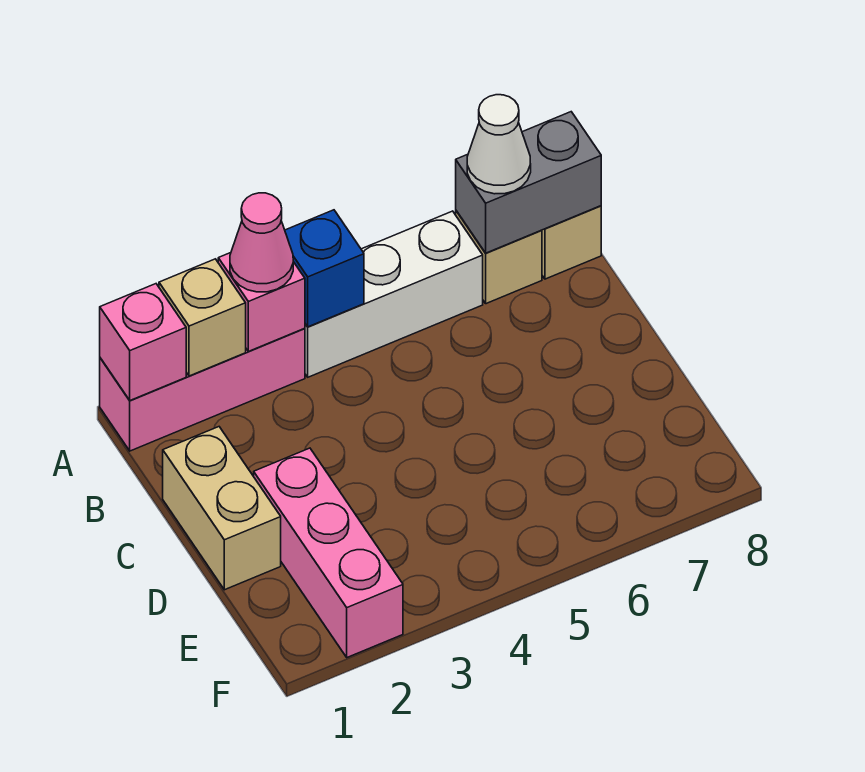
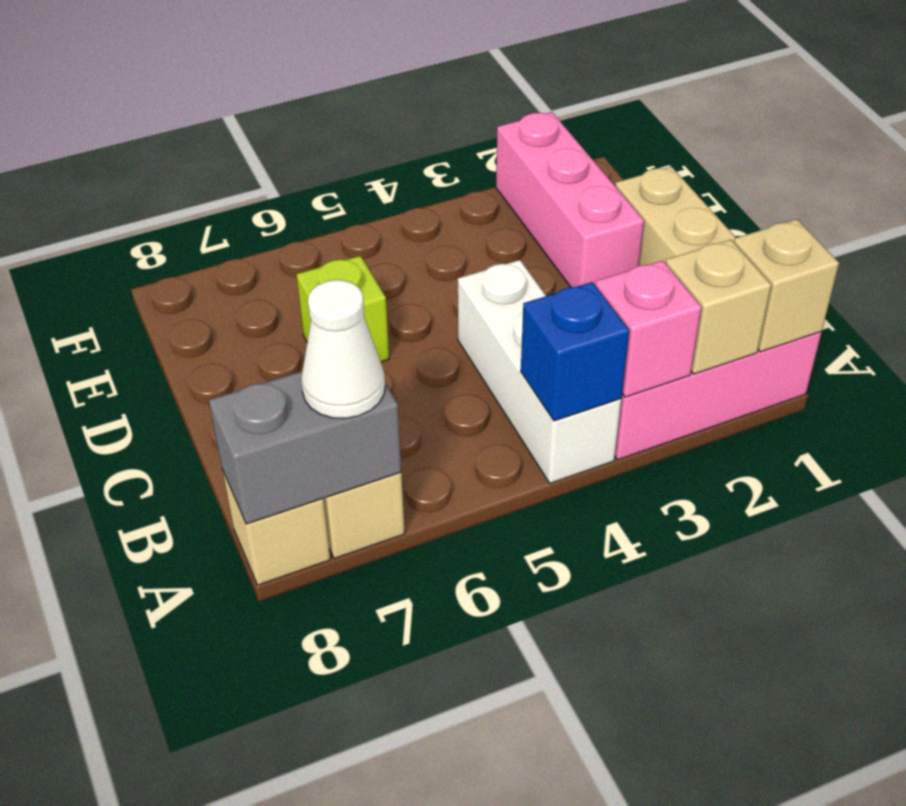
pink 1x1 brick [100,284,186,400] -> tan 1x1 brick [734,219,839,352]
pink 1x1 cone [230,193,293,292] -> none
white 1x3 brick [305,211,483,377] -> white 1x3 brick turned to [458,260,621,483]
none -> lime 1x1 brick [296,256,389,362]

